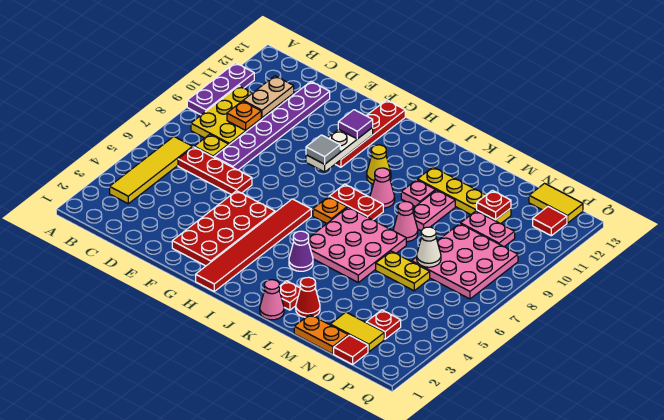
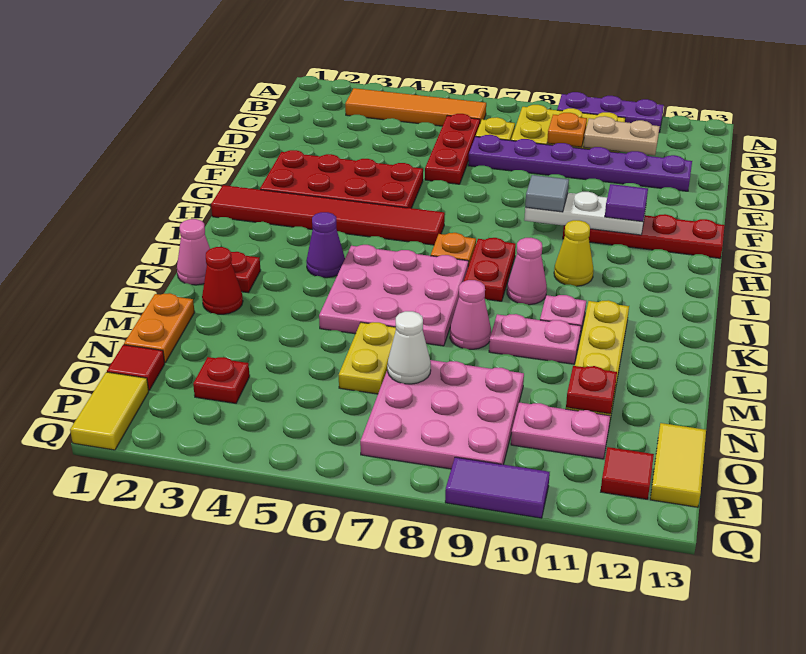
yellow 1x4 tile [110,137,193,204] -> orange 1x4 tile [345,88,486,126]
yellow 1x2 tile [330,312,384,352] -> yellow 1x2 tile moved to [70,372,149,450]
pink 1x2 plate [460,211,515,247] -> pink 1x2 plate turned to [511,402,610,459]
none -> purple 1x2 tile [445,457,550,518]

